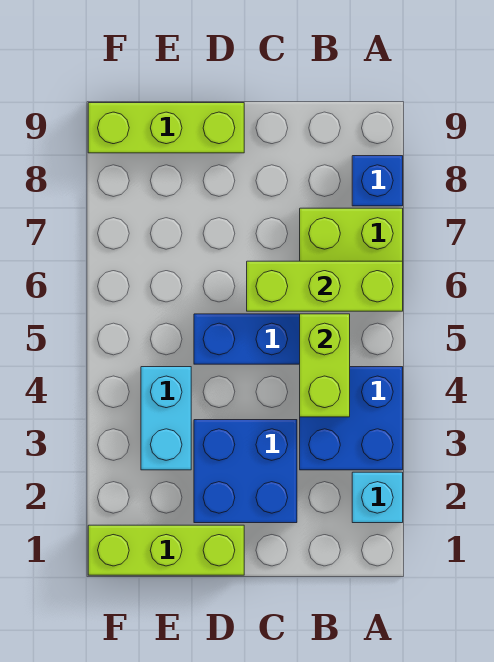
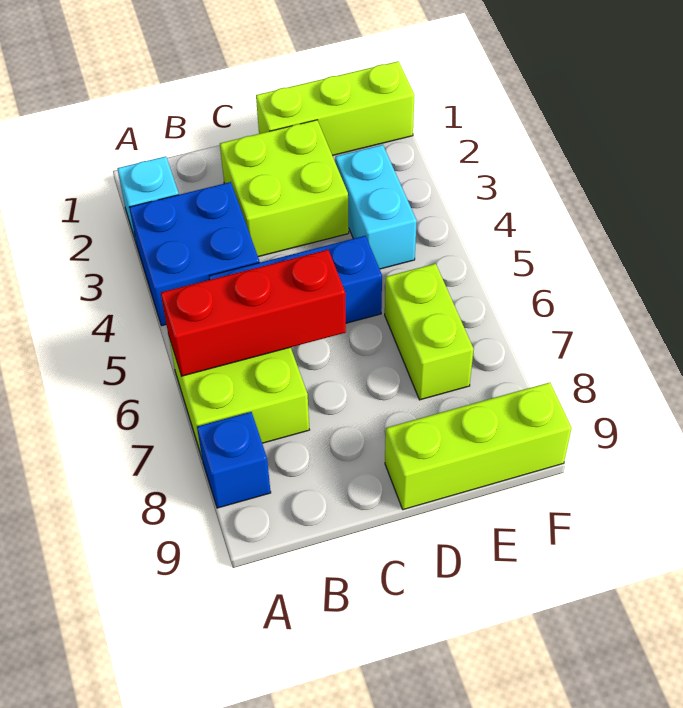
lime 1x3 brick [247,261,403,311] -> red 1x3 brick [161,250,346,376]
lime 1x2 brick [300,314,350,417] -> lime 1x2 brick moved to [385,264,474,400]
blue 2x2 brick [194,420,297,523] -> lime 2x2 brick [220,120,349,257]

